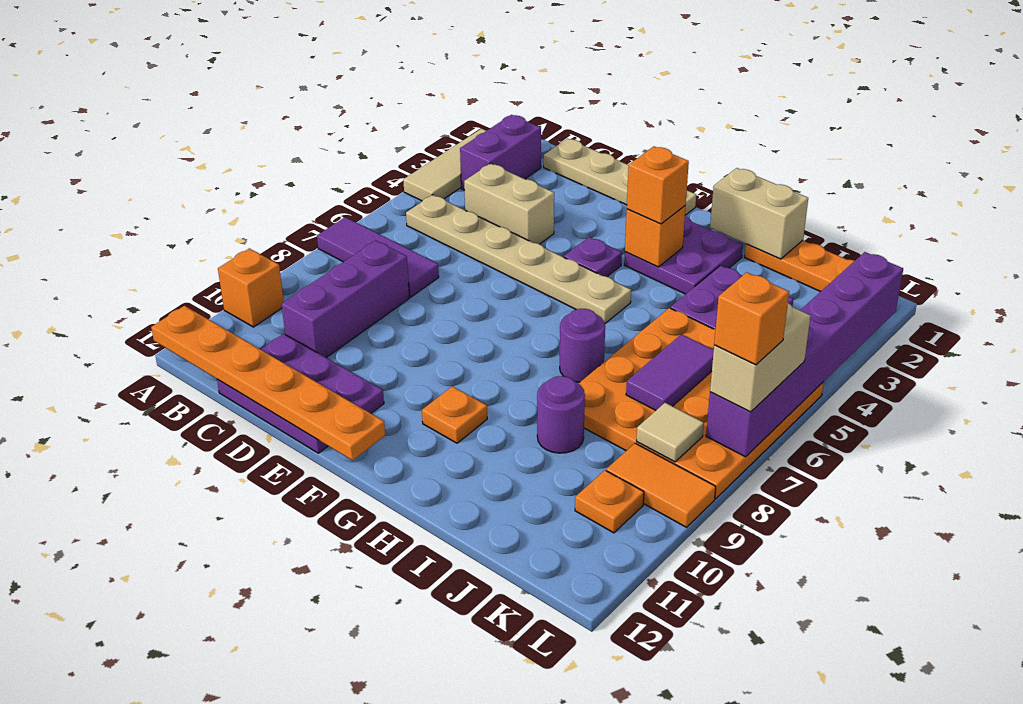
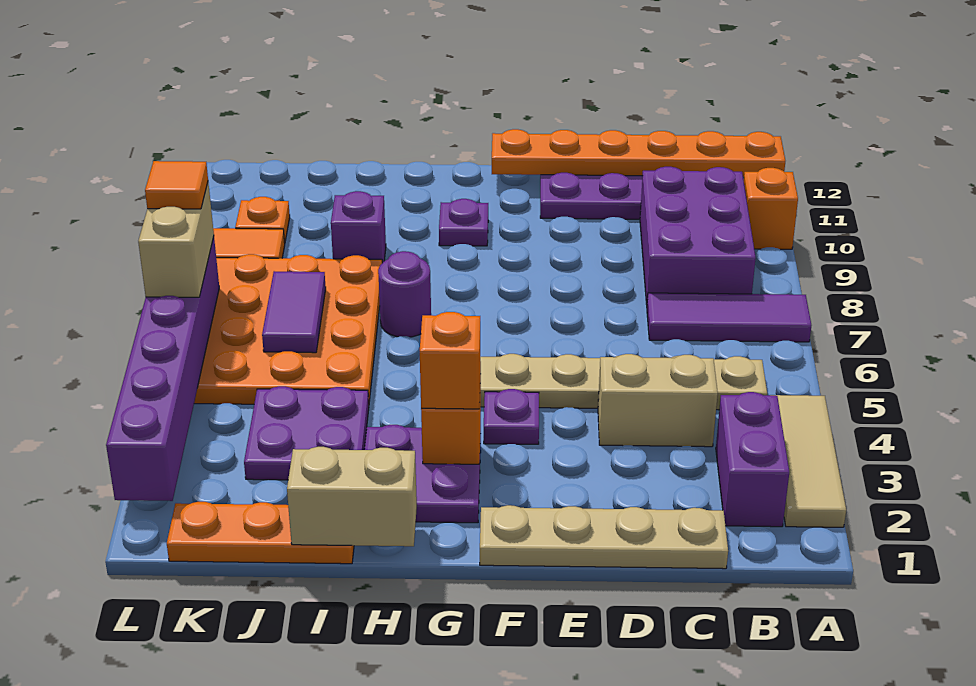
purple 1x3 brick [282,240,410,358] -> purple 2x3 brick [640,167,756,305]
orange 1x1 plate [422,386,487,443] -> purple 1x1 plate [439,199,488,246]
purple 1x1 round brick [537,376,585,453] -> purple 1x1 brick [331,191,386,263]
tan 1x1 tile [637,403,704,462] -> none
orange 1x1 brick [714,272,789,365] -> orange 1x1 tile [145,161,208,209]

